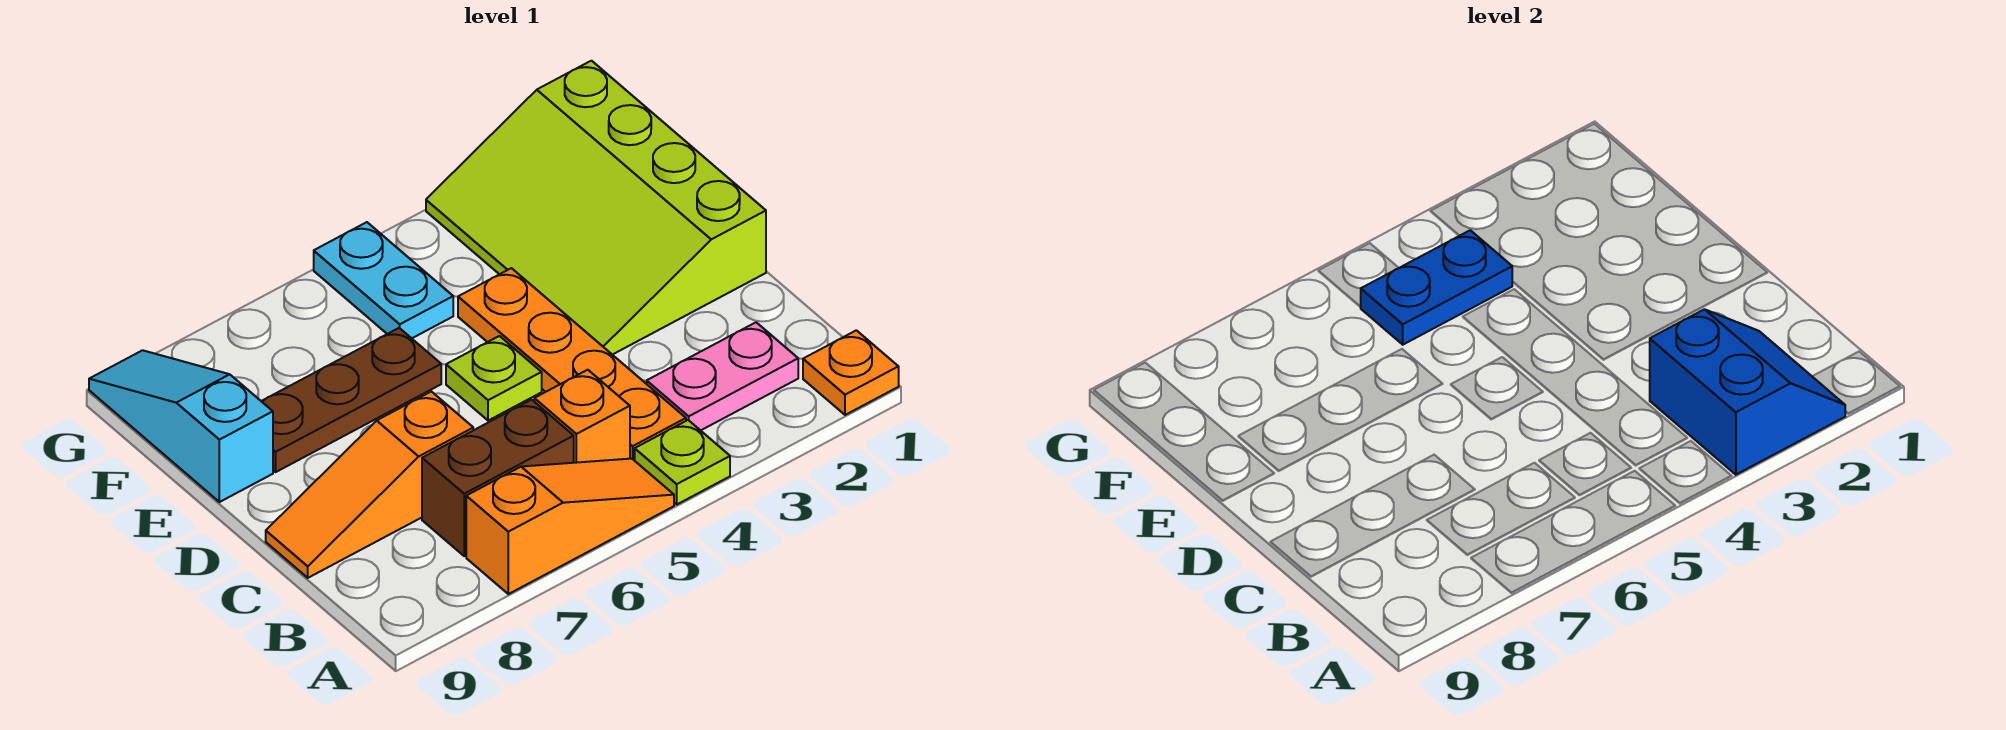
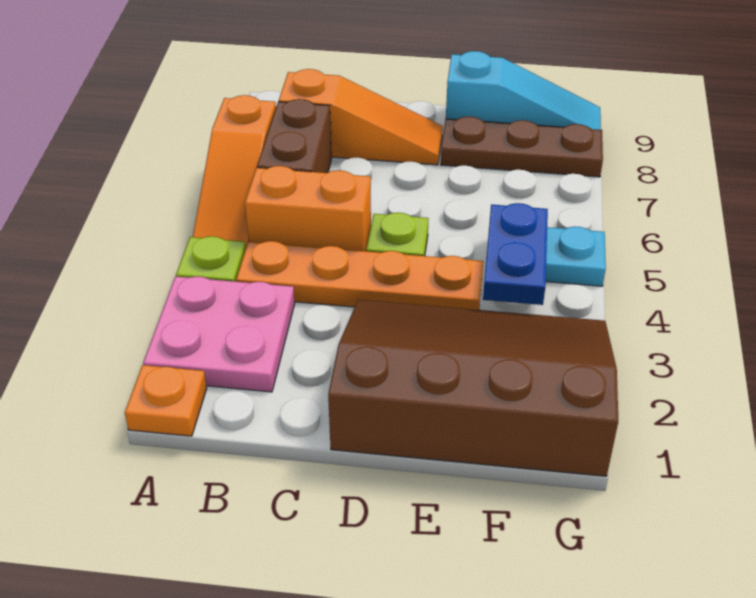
blue 2x2 slope [1650,309,1845,475] -> none
pink 1x2 plate [647,322,798,430] -> pink 2x2 plate [143,276,295,392]
orange 1x1 brick [534,370,630,463] -> orange 1x2 brick [245,166,371,251]
orange 1x3 slope [266,392,473,578] -> orange 1x3 slope turned to [279,69,443,165]
lime 3x4 slope [426,61,766,355] -> brown 3x4 slope [328,300,618,476]
brown 1x3 plate [261,328,441,472] -> brown 1x3 plate turned to [441,116,603,177]

